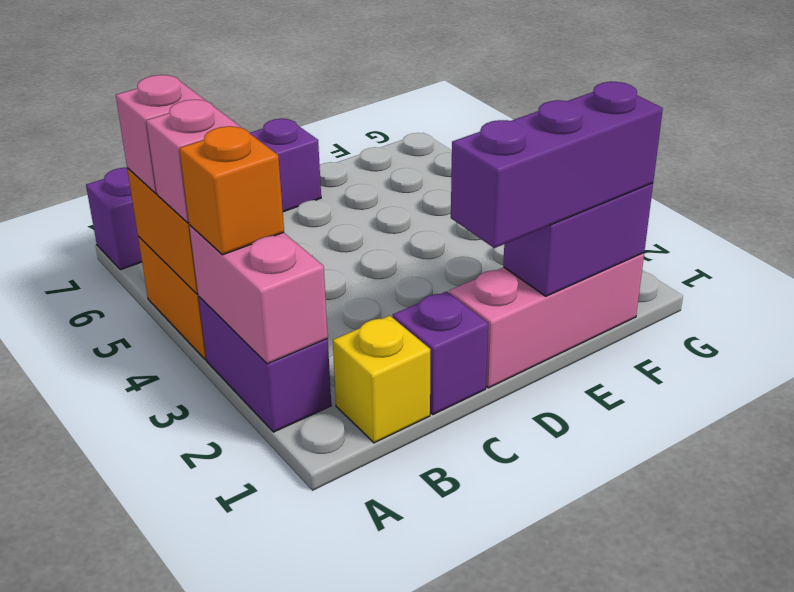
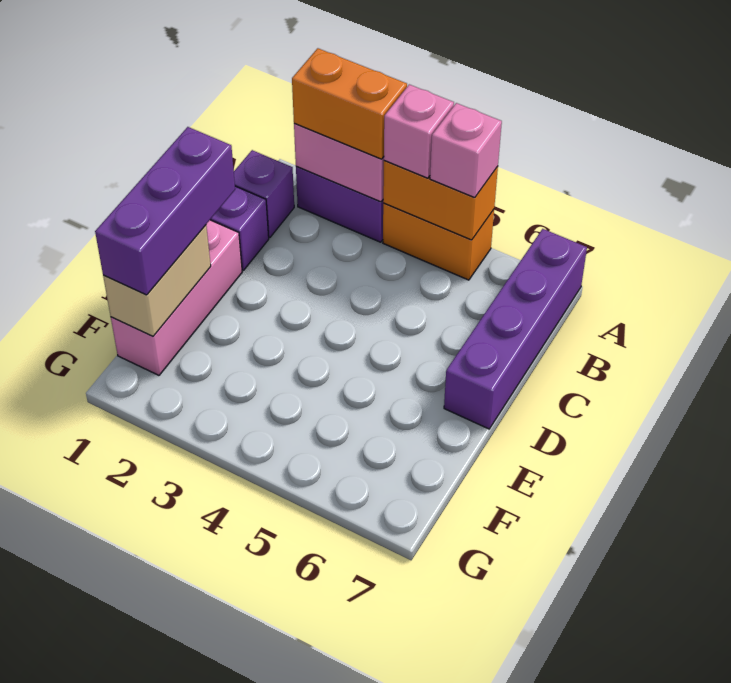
orange 1x1 brick [179,126,284,255] -> orange 1x2 brick [292,48,407,159]
yellow 1x1 brick [333,316,430,443] -> purple 1x1 brick [234,150,294,238]
purple 1x2 brick [503,183,653,296] -> tan 1x2 brick [103,225,211,336]

